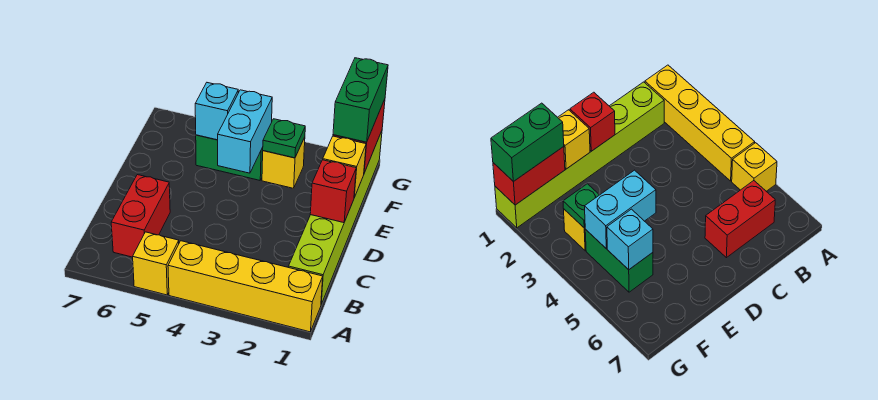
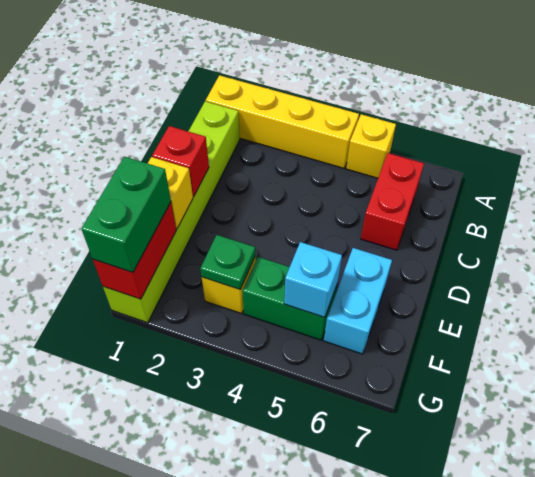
cyan 1x2 brick [218,90,272,173] -> cyan 1x2 brick moved to [324,248,392,354]

